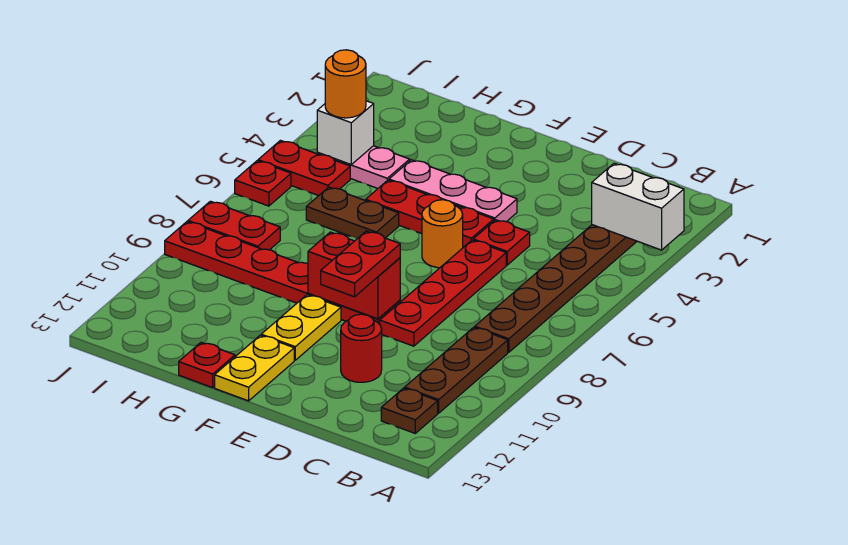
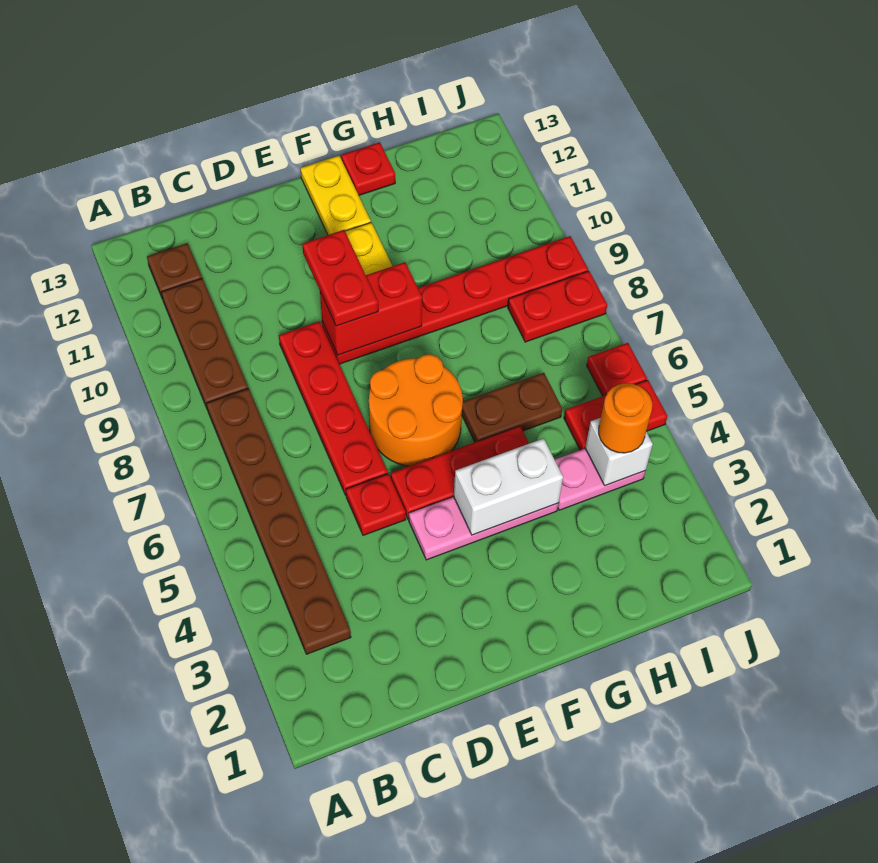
white 1x2 brick [592,163,684,250] -> white 1x2 brick moved to [454,438,563,535]
red 1x1 round brick [341,314,382,382] -> none
orange 1x1 round brick [422,200,463,268] -> orange 2x2 round brick [369,354,463,466]

